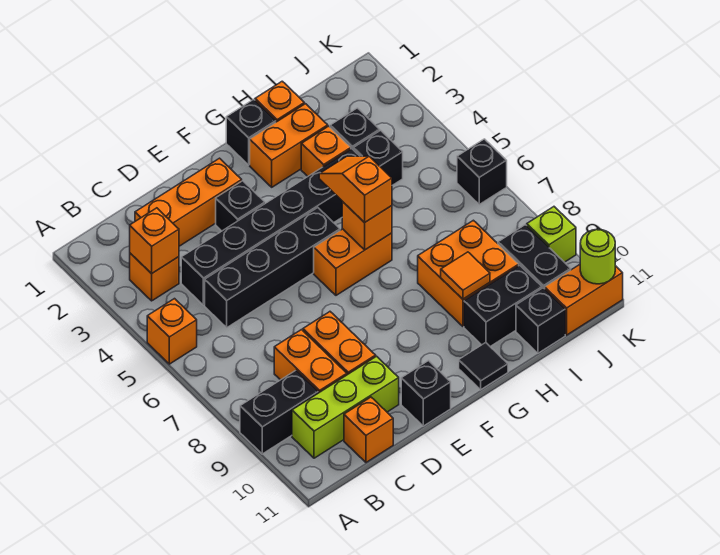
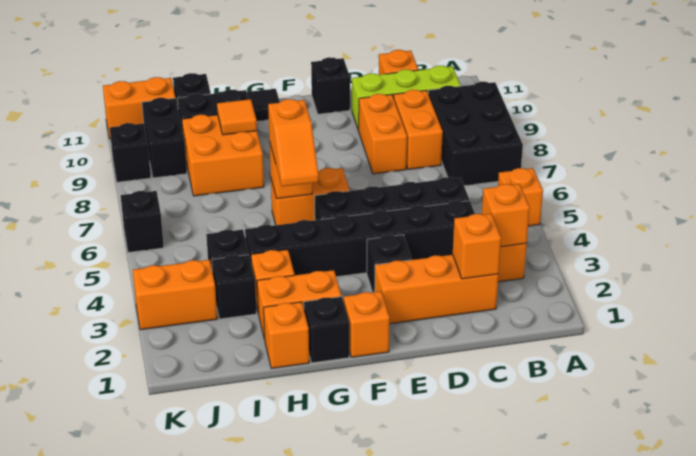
black 1x2 brick [240,371,318,454] -> black 2x3 brick [428,82,523,186]
none -> orange 1x1 brick [453,214,501,279]
none -> orange 1x1 brick [344,291,390,357]
none -> orange 1x2 brick [133,260,217,330]
lime 1x1 brick [527,207,576,262] -> black 1x1 brick [110,123,151,182]
lime 1x1 round brick [580,229,615,284] -> none

